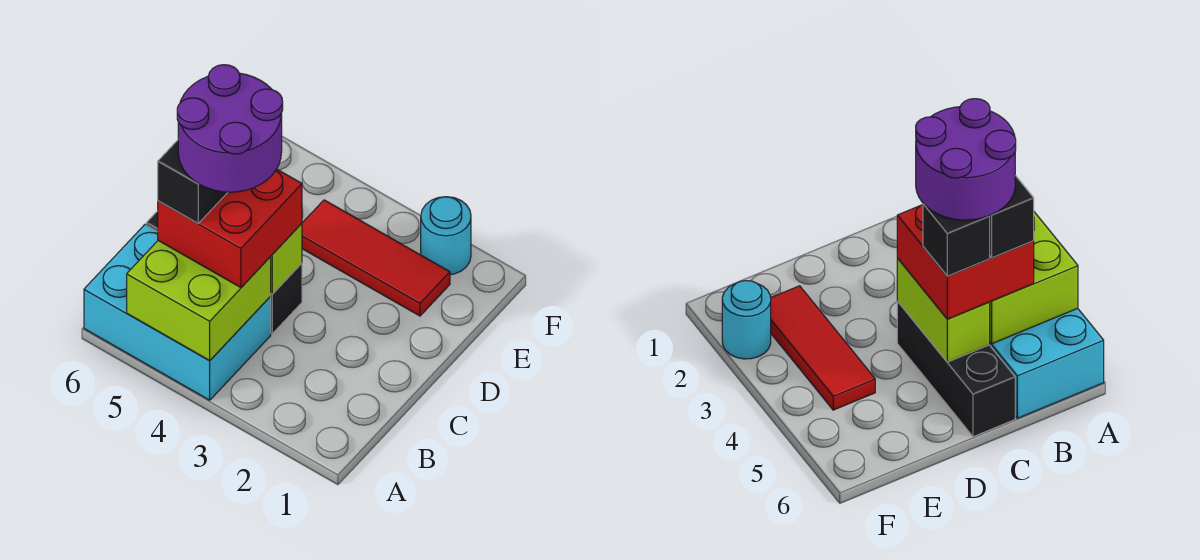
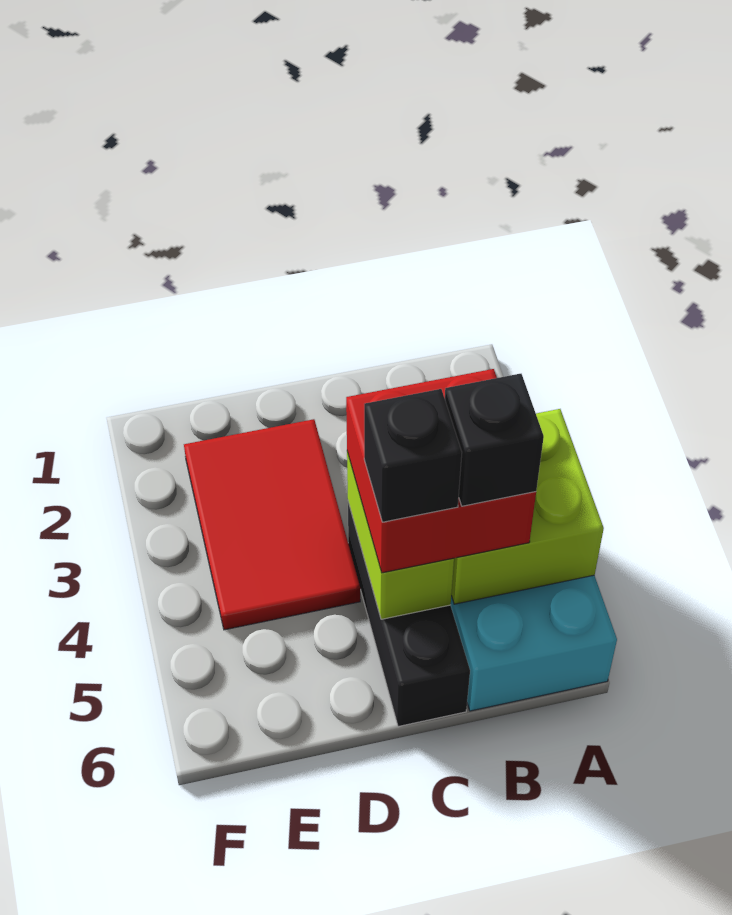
purple 2x2 round brick [177,65,283,192] -> none
red 1x3 tile [302,200,450,316] -> red 2x3 tile [184,419,360,630]
cyan 1x1 round brick [421,197,471,275] -> none

